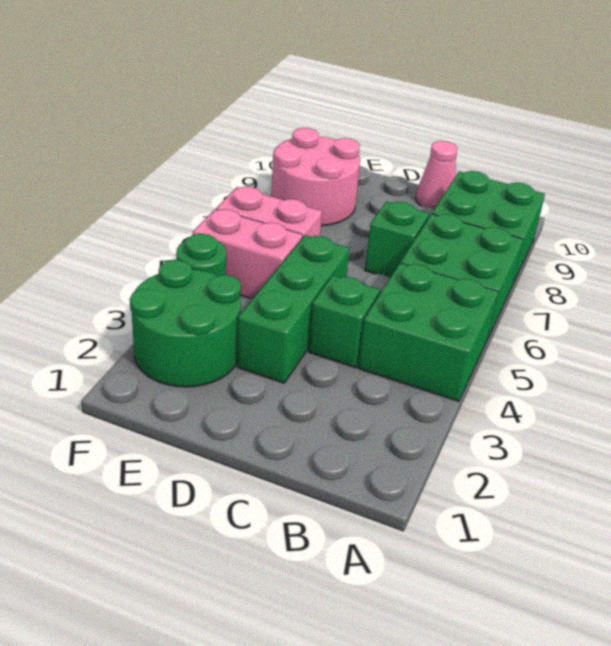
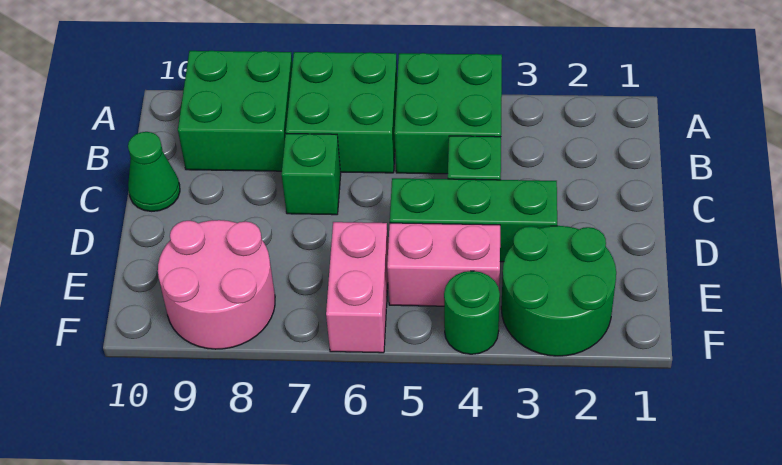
pink 1x1 cone [416,141,457,209] -> green 1x1 cone [128,132,180,211]
pink 1x2 brick [193,209,303,299] -> pink 1x2 brick turned to [387,223,500,306]

